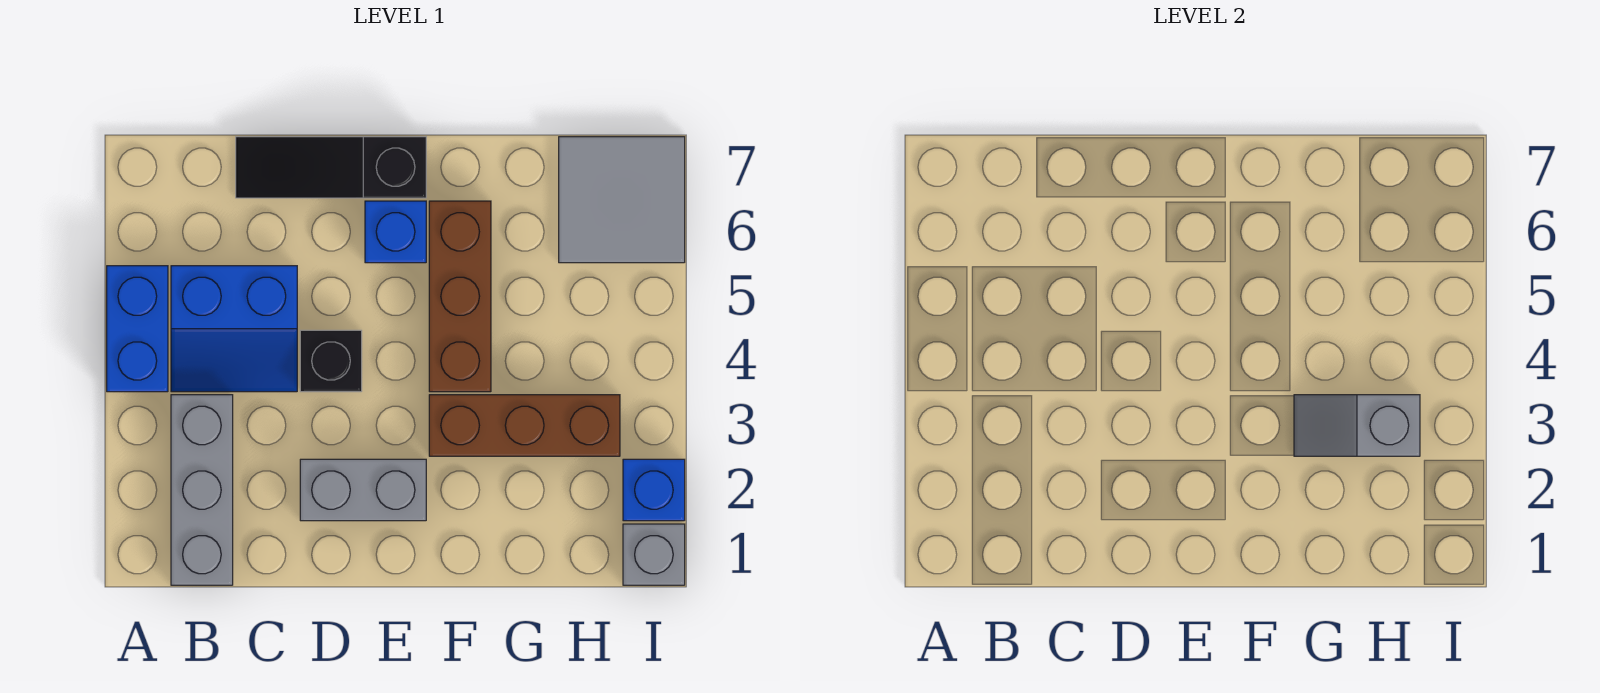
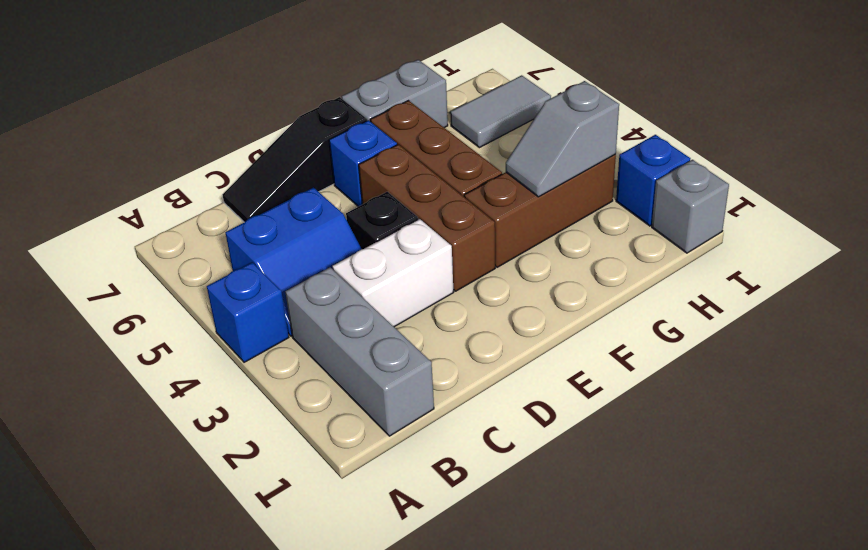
blue 1x2 brick [107,266,168,392] -> blue 1x1 brick [207,262,289,362]
none -> white 1x2 brick [332,219,454,327]
grey 1x2 brick [300,459,426,521] -> grey 1x2 brick moved to [342,60,448,128]
none -> brown 1x3 brick [359,144,495,291]
grey 2x2 tile [559,137,685,263] -> grey 1x2 tile [450,75,551,148]

